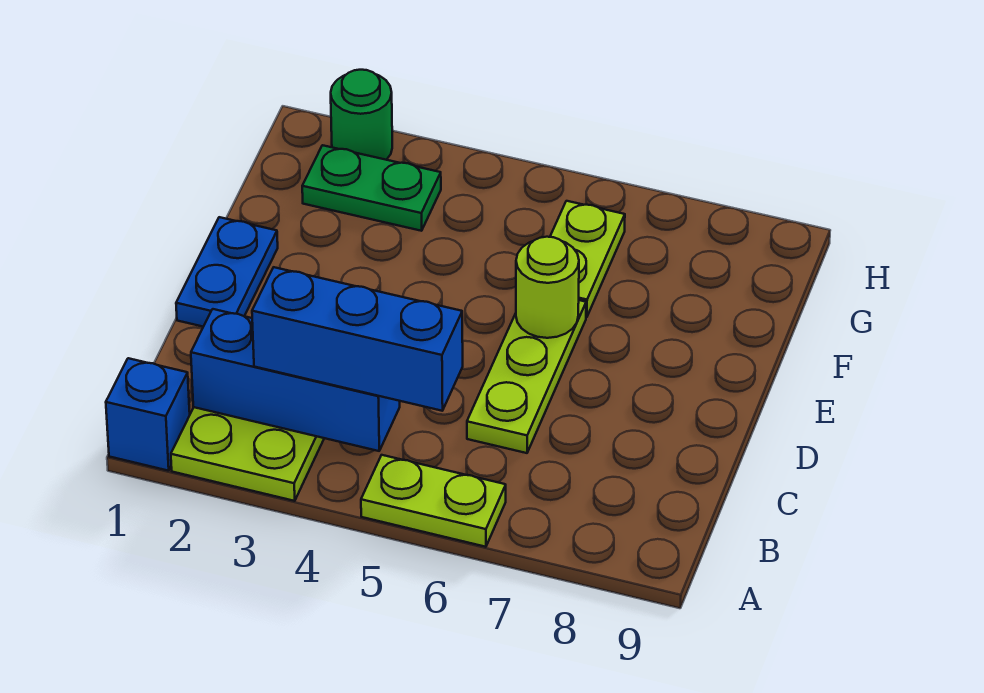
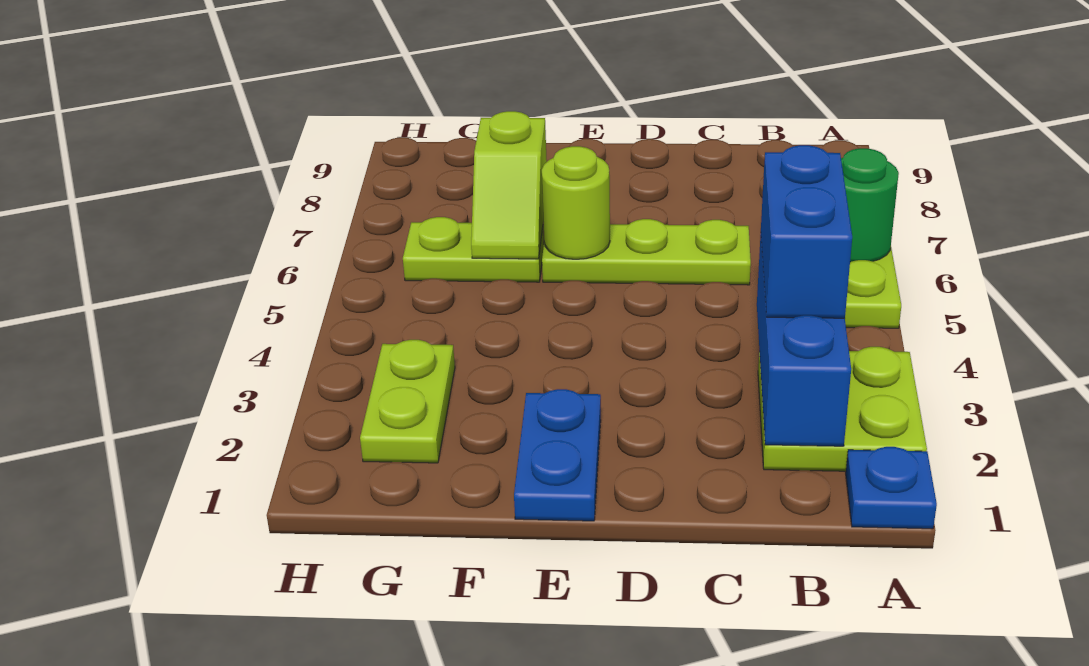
blue 1x1 brick [106,358,190,471] -> blue 1x1 plate [846,447,937,529]
blue 1x3 brick [252,267,463,411] -> blue 1x2 brick [761,145,852,318]
blue 1x2 plate [176,217,278,327] -> blue 1x2 plate turned to [514,389,601,521]
none -> lime 1x2 slope [471,111,547,259]
green 1x2 plate [302,145,441,231] -> lime 1x2 plate [360,340,455,463]
green 1x1 round brick [331,70,392,160] -> green 1x1 round brick moved to [841,148,899,262]

